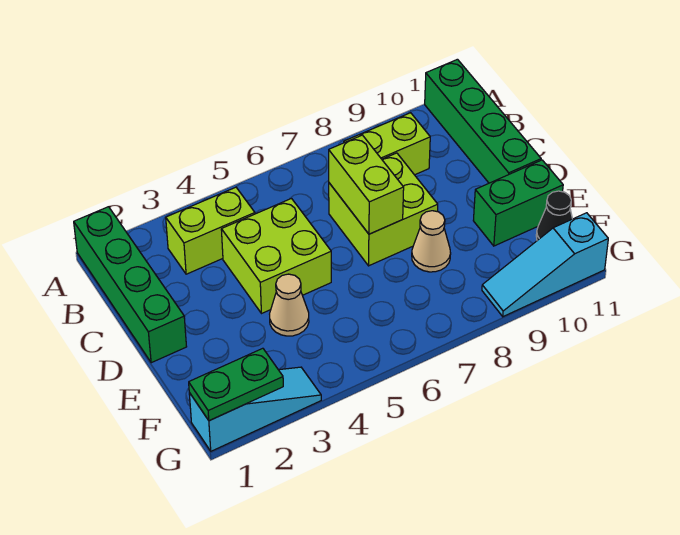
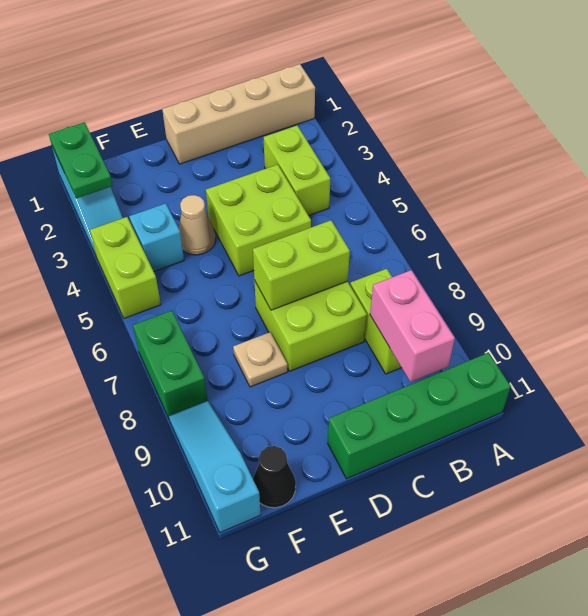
green 1x4 brick [74,207,187,363] -> tan 1x4 brick [162,64,315,164]
none -> pink 1x2 brick [370,270,455,382]
tan 1x1 cone [412,211,451,272] -> tan 1x1 plate [233,332,288,387]
green 1x2 brick [473,160,563,246] -> green 1x2 brick moved to [133,311,207,418]
none -> cyan 1x1 brick [129,203,184,271]
none -> lime 1x2 brick [90,217,161,318]

